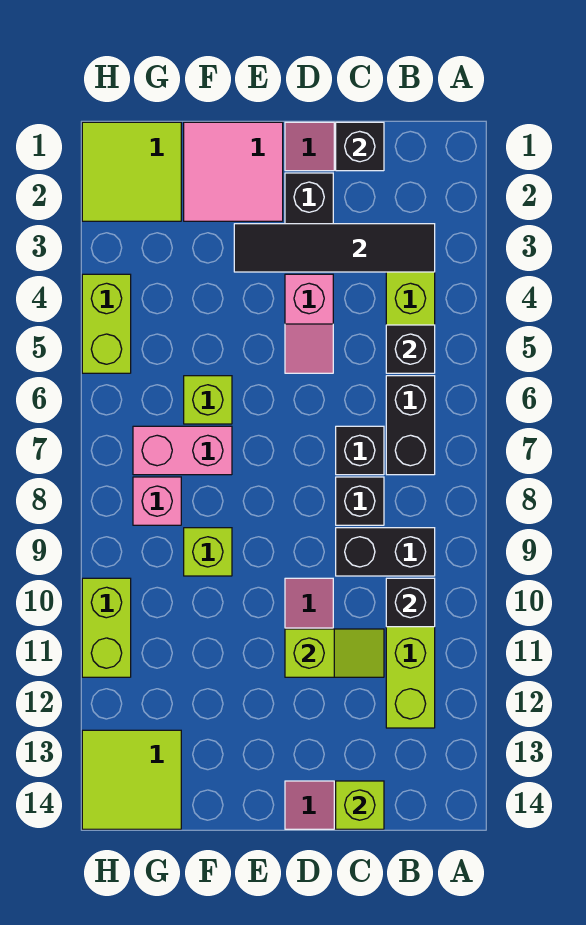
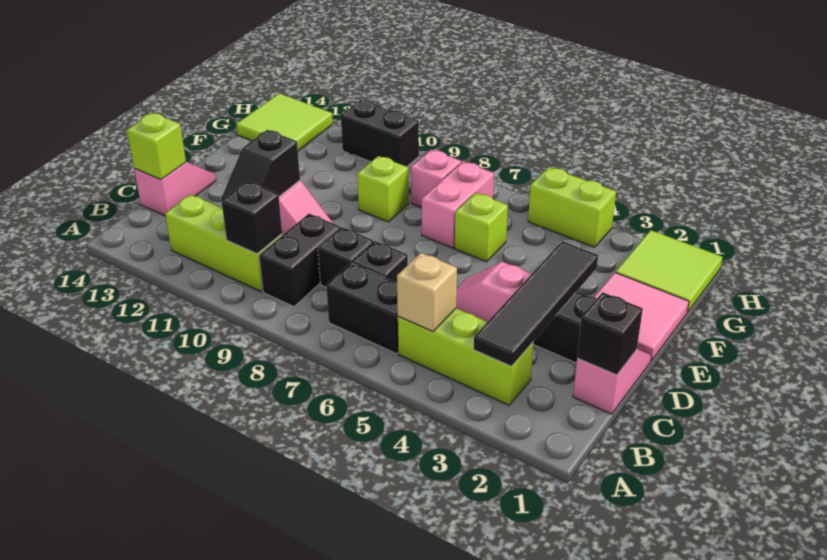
black 1x1 brick [386,325,435,373] -> tan 1x1 brick [397,253,457,332]
lime 1x2 slope [285,629,384,677] -> black 1x2 slope [221,130,300,201]
lime 1x2 brick [82,578,131,677] -> black 1x2 brick [341,100,419,166]

